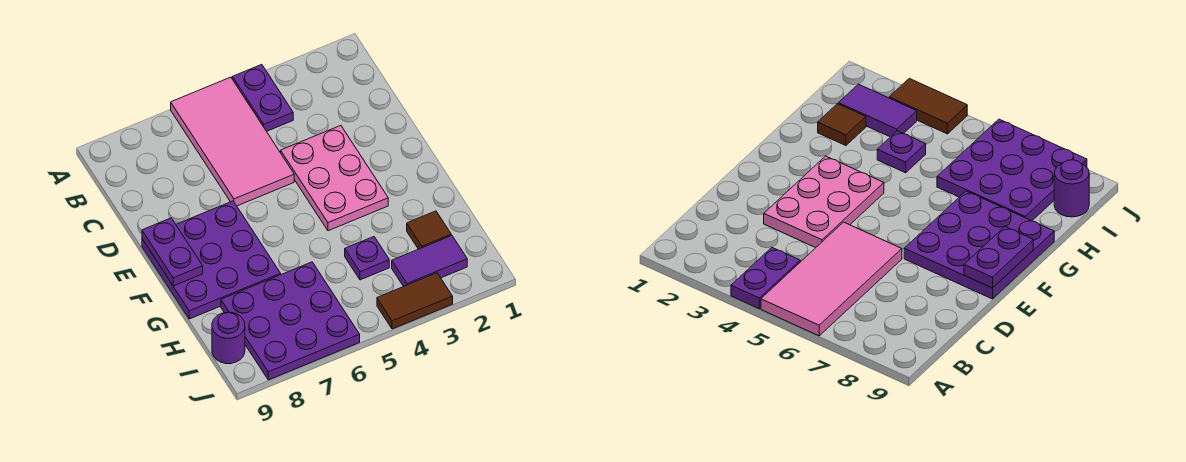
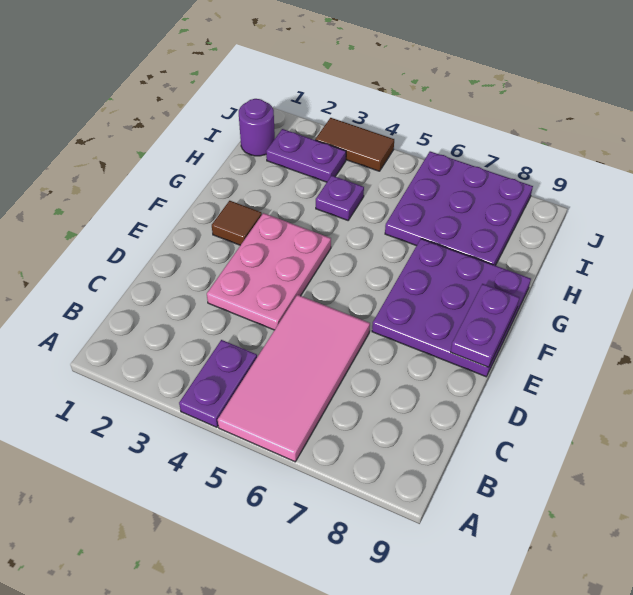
brown 1x1 tile [407,211,451,249] -> brown 1x1 tile moved to [212,201,262,245]
purple 1x2 tile [392,236,467,286] -> purple 1x2 plate [266,129,346,182]
purple 1x1 round brick [212,312,245,364] -> purple 1x1 round brick moved to [239,99,275,156]

